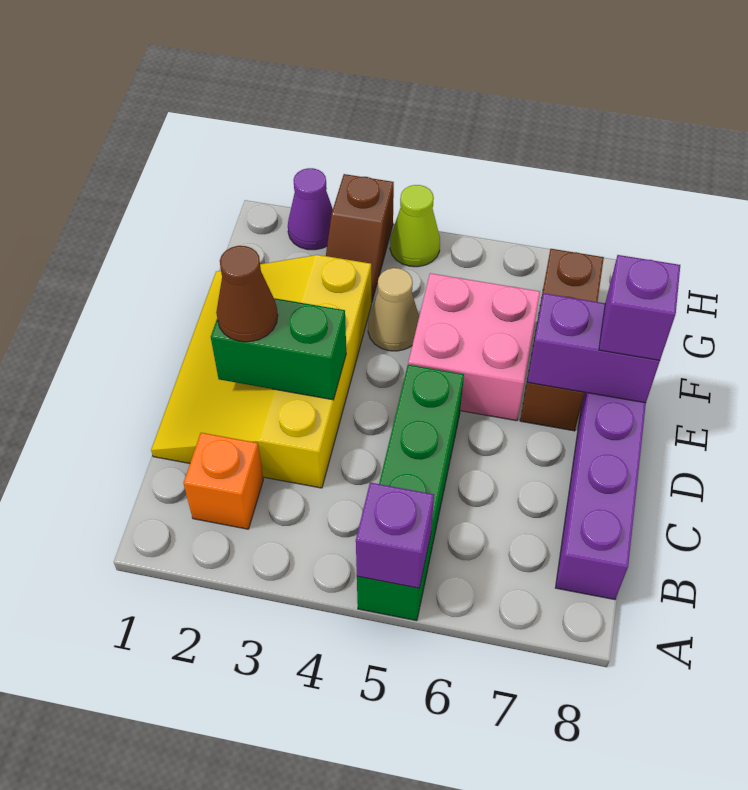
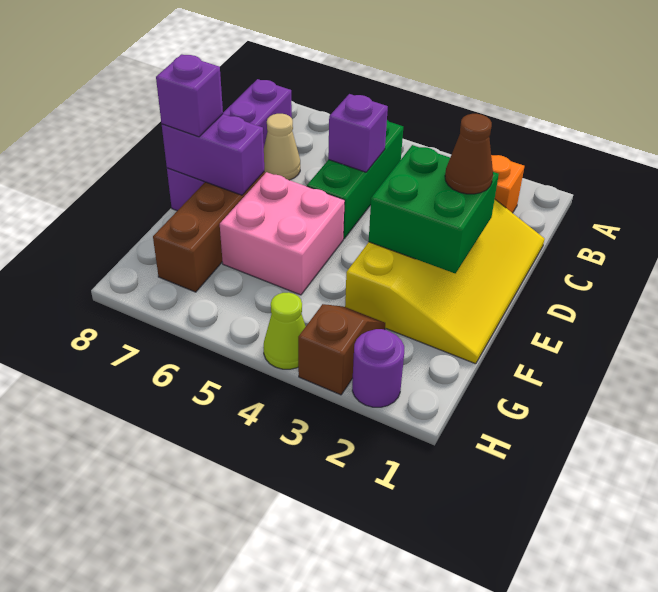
green 1x4 brick [357,365,464,621] -> green 1x3 brick [307,120,403,239]
purple 1x1 brick [356,483,434,588] -> purple 1x1 brick moved to [328,94,388,172]
green 1x2 brick [211,298,346,400] -> green 2x2 brick [369,145,499,273]
tan 1x1 cone [368,268,419,351] -> tan 1x1 cone moved to [264,114,300,180]
purple 1x1 cone [288,168,333,250] -> purple 1x1 round brick [352,329,404,407]

